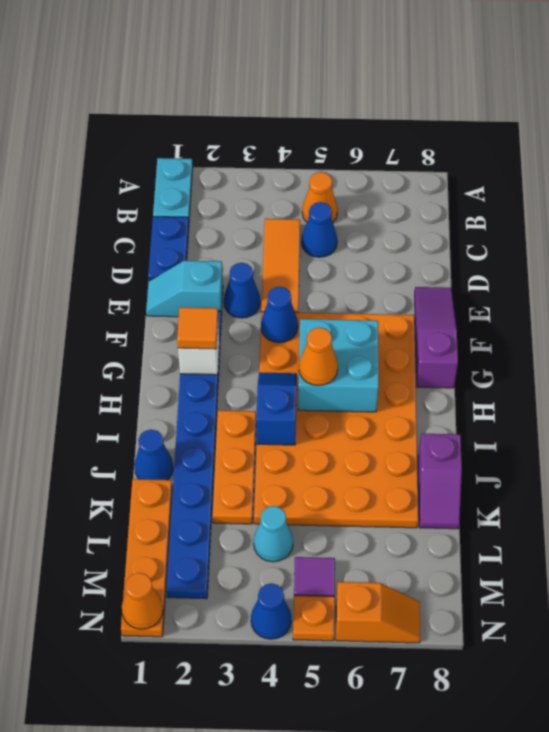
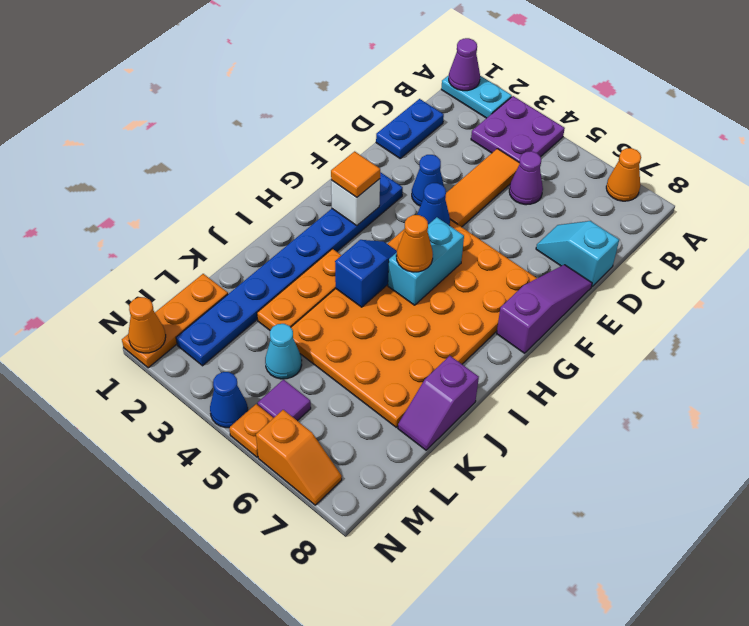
cyan 1x2 plate [153,158,193,220] -> cyan 1x2 plate turned to [441,75,512,118]
none -> purple 1x1 cone [449,38,480,91]
none -> purple 2x2 plate [471,96,565,162]
orange 1x1 cone [302,172,338,222] -> orange 1x1 cone moved to [606,148,641,201]
blue 1x1 cone [302,202,337,257] -> purple 1x1 cone [509,151,543,205]
cyan 1x2 slope [146,261,223,317] -> cyan 1x2 slope moved to [536,221,619,286]
cyan 2x2 brick [298,319,379,412] -> cyan 1x2 brick [388,217,464,305]
blue 1x1 cone [134,430,173,480] -> none
orange 1x4 plate [121,479,172,637] -> orange 1x3 plate [122,274,228,368]

